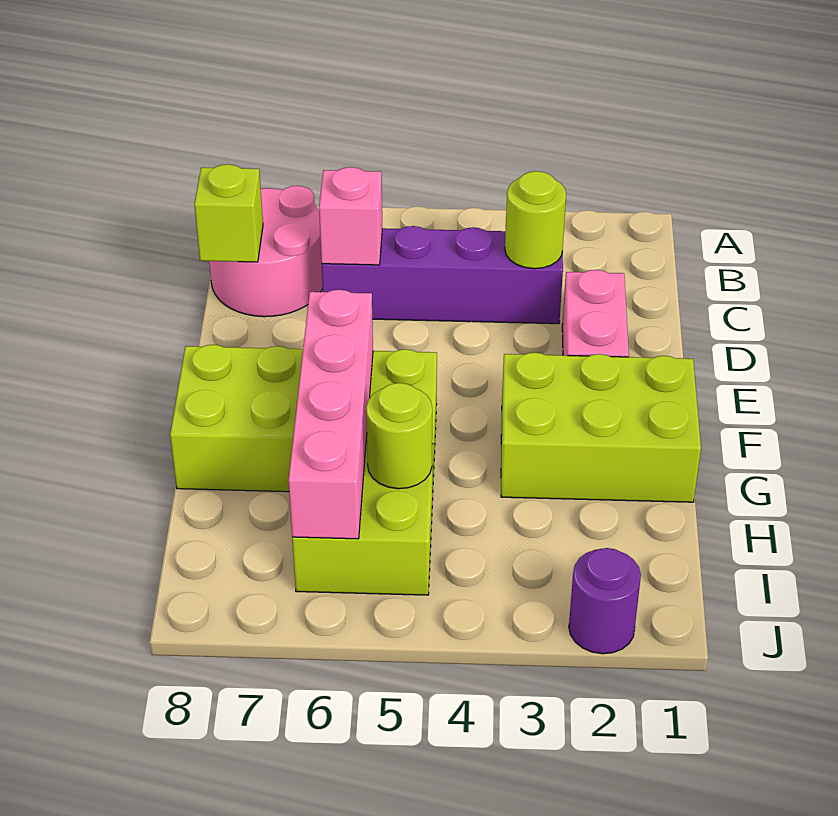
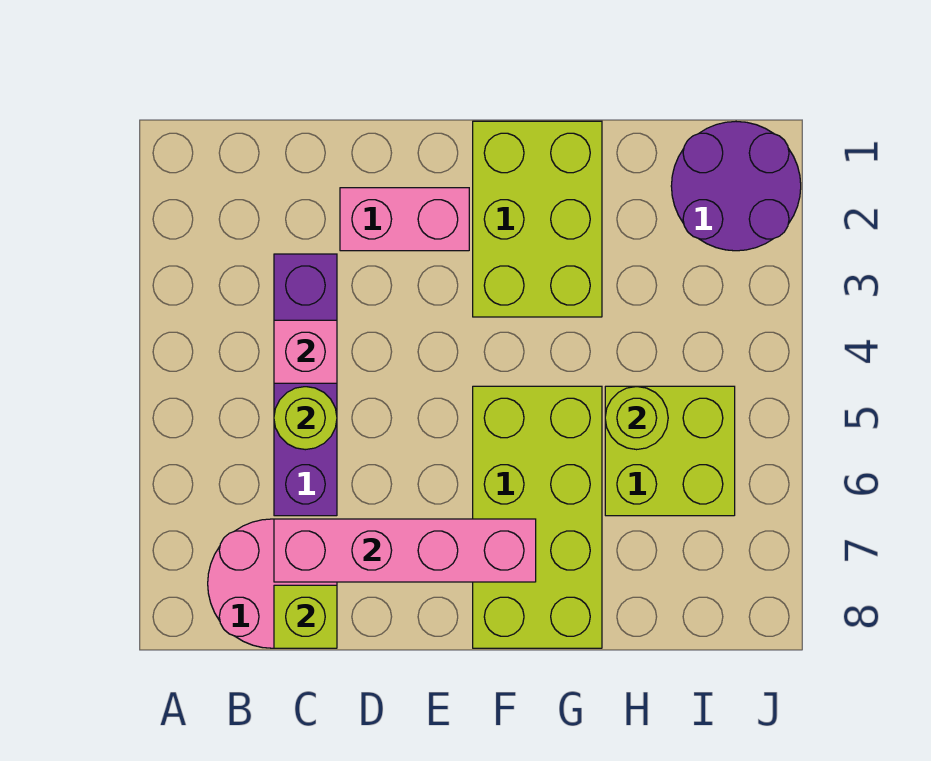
lime 1x1 round brick [505,171,566,269] -> lime 1x1 round brick moved to [274,387,337,450]
pink 1x1 brick [319,167,382,265] -> pink 1x1 brick moved to [274,320,337,383]
pink 1x4 brick [288,290,373,539] -> pink 1x4 brick moved to [274,519,536,582]
purple 1x1 round brick [569,548,641,654] -> purple 2x2 round brick [671,122,801,251]

